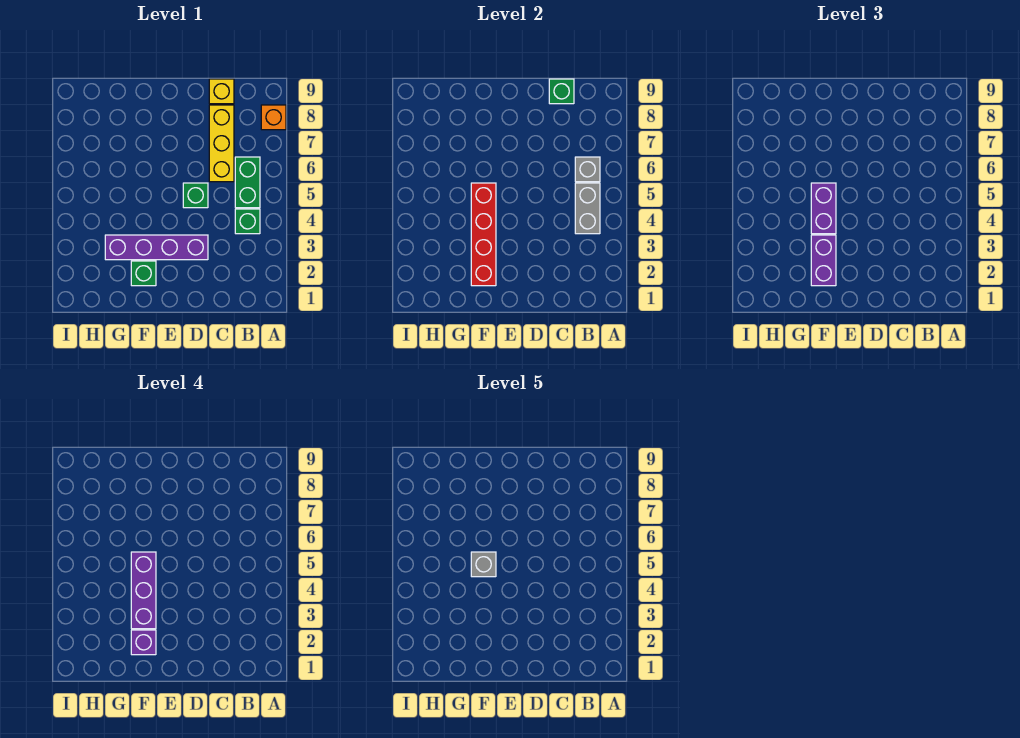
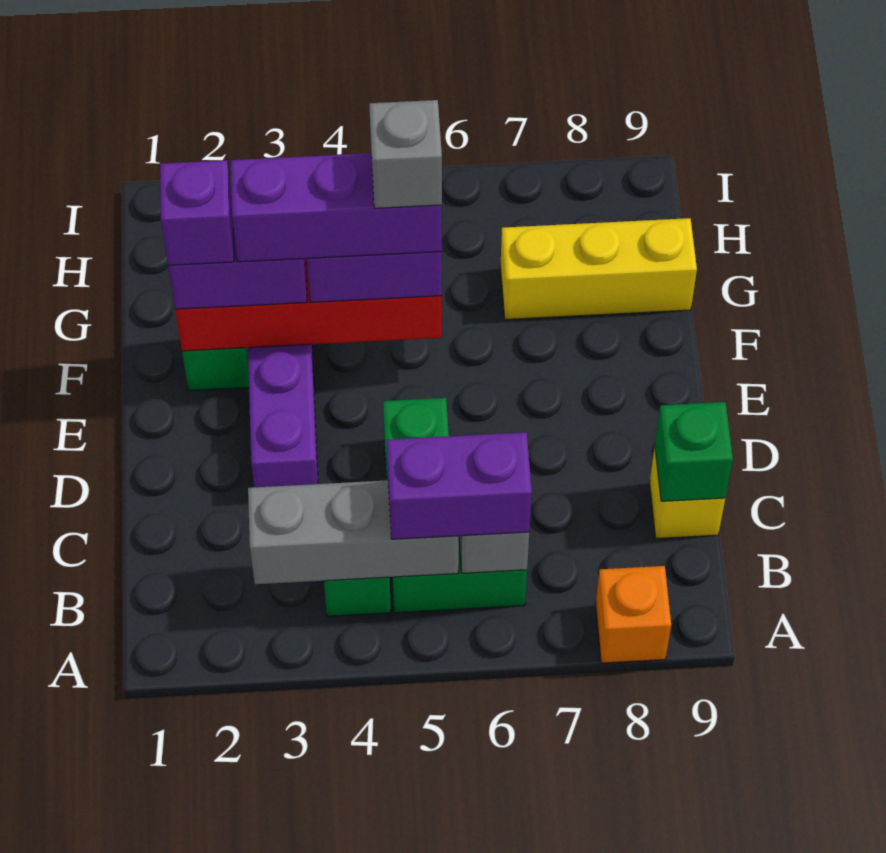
grey 1x2 brick [575,183,600,234] -> grey 1x3 brick [248,480,459,584]
none -> purple 1x2 brick [387,432,532,539]
yellow 1x3 brick [209,105,234,182] -> yellow 1x3 brick moved to [500,218,697,320]

